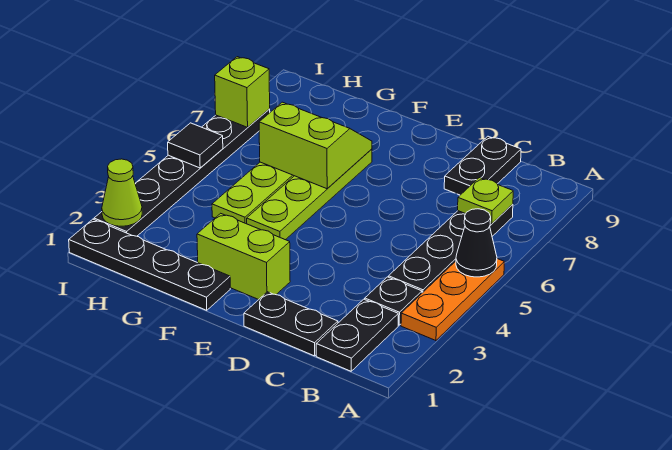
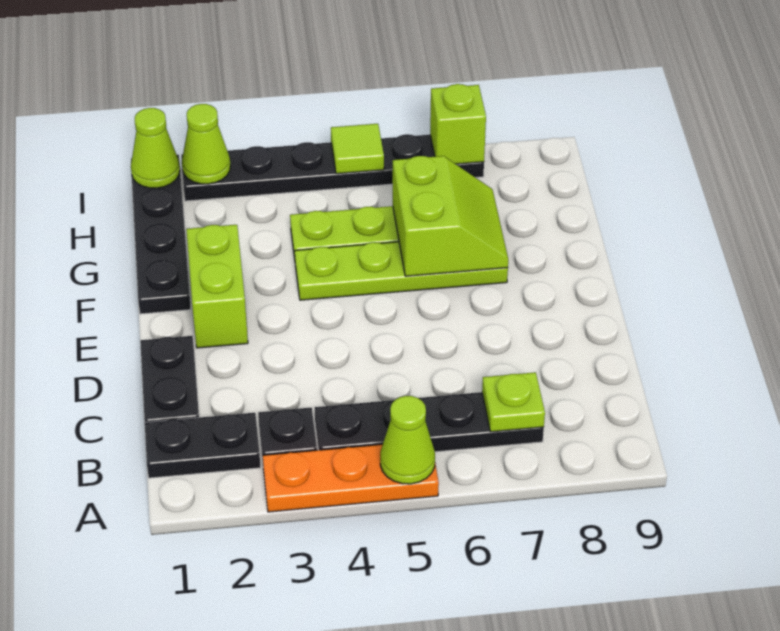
black 1x1 cone [456,209,497,277] -> lime 1x1 cone [380,396,435,484]
black 1x2 plate [444,136,521,195] -> none
none -> lime 1x1 cone [131,108,180,188]
black 1x1 tile [168,123,223,168] -> lime 1x1 tile [331,124,384,174]

